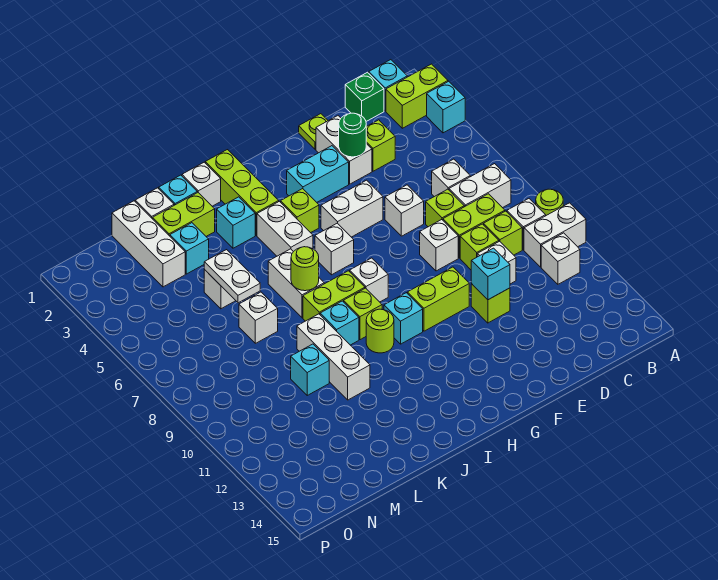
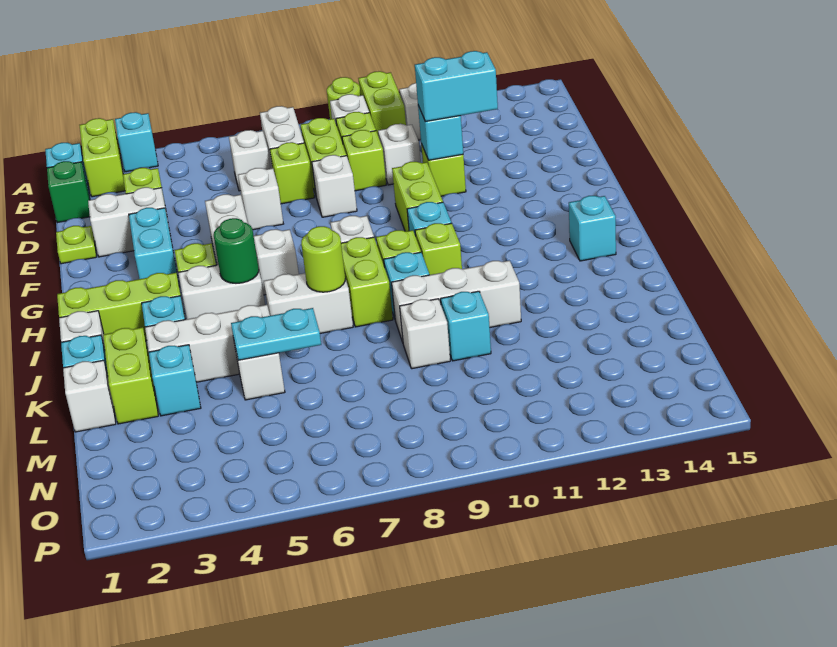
white 1x2 brick [524,203,586,267] -> lime 1x2 brick [358,71,406,134]
green 1x1 round brick [339,113,366,157] -> green 1x1 round brick moved to [214,218,259,283]
none -> cyan 1x2 brick [415,51,498,122]
lime 1x1 round brick [366,309,394,353] -> lime 1x1 brick [415,223,462,275]
none -> cyan 1x1 brick [569,196,616,261]
white 1x2 plate [204,250,260,303] -> cyan 1x2 plate [231,308,321,360]
white 1x1 brick [239,292,278,343] -> white 1x1 brick moved to [400,299,450,369]
white 1x3 brick [112,201,185,287] -> white 1x3 brick moved to [145,305,270,382]

